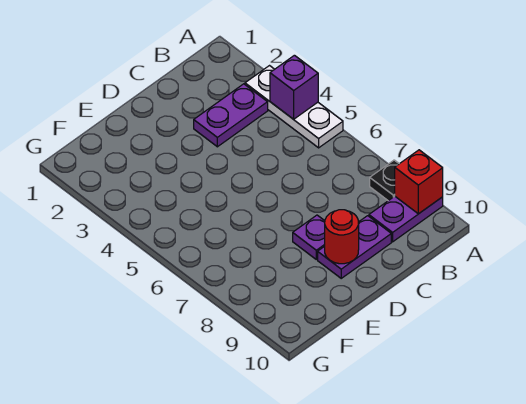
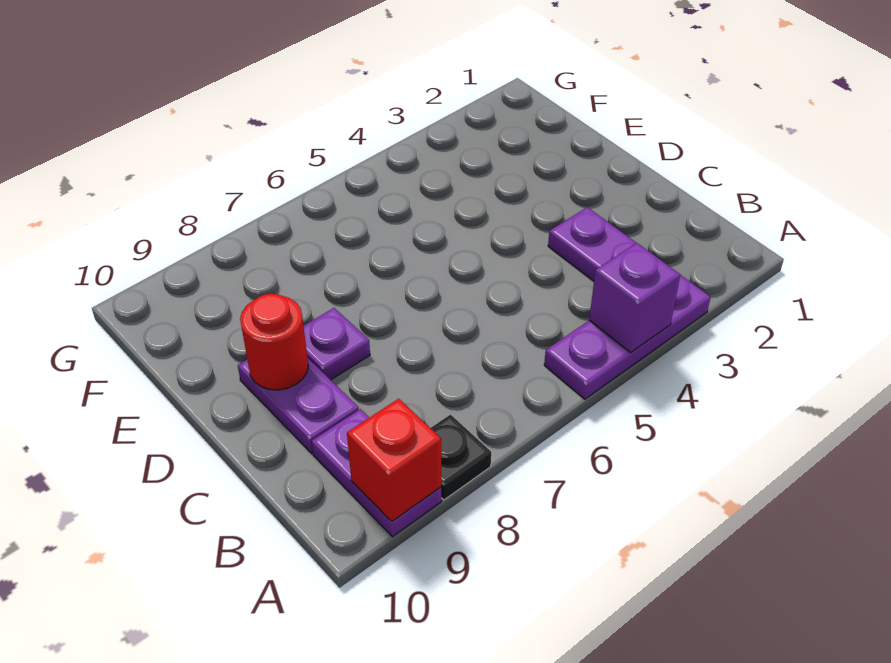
white 1x3 plate [245,66,343,148] -> purple 1x3 plate [544,275,711,399]

